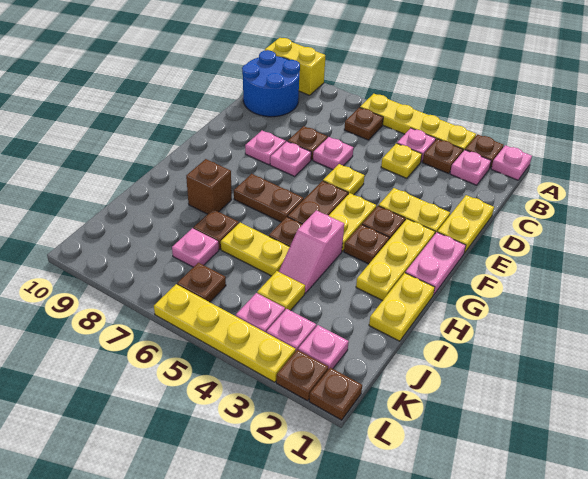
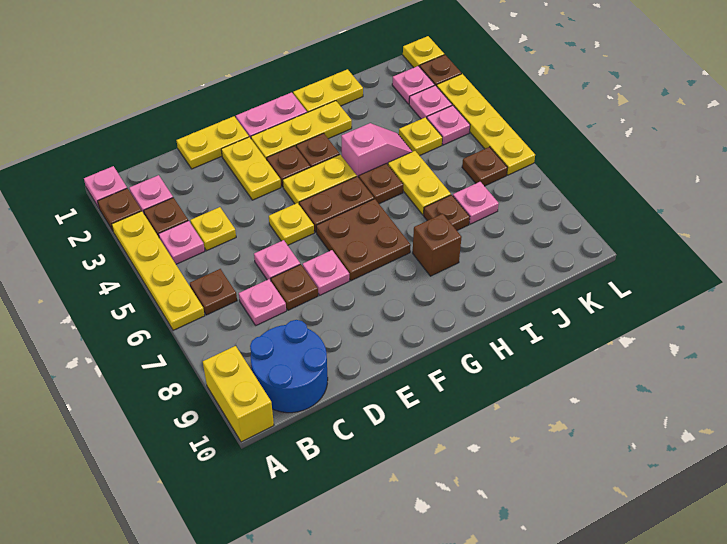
pink 1x1 plate [245,131,286,165] -> pink 1x1 plate moved to [239,279,286,325]
brown 1x2 plate [234,174,304,222] -> brown 2x2 plate [316,199,411,281]
brown 1x1 plate [309,368,362,420] -> yellow 1x1 plate [403,36,444,68]

